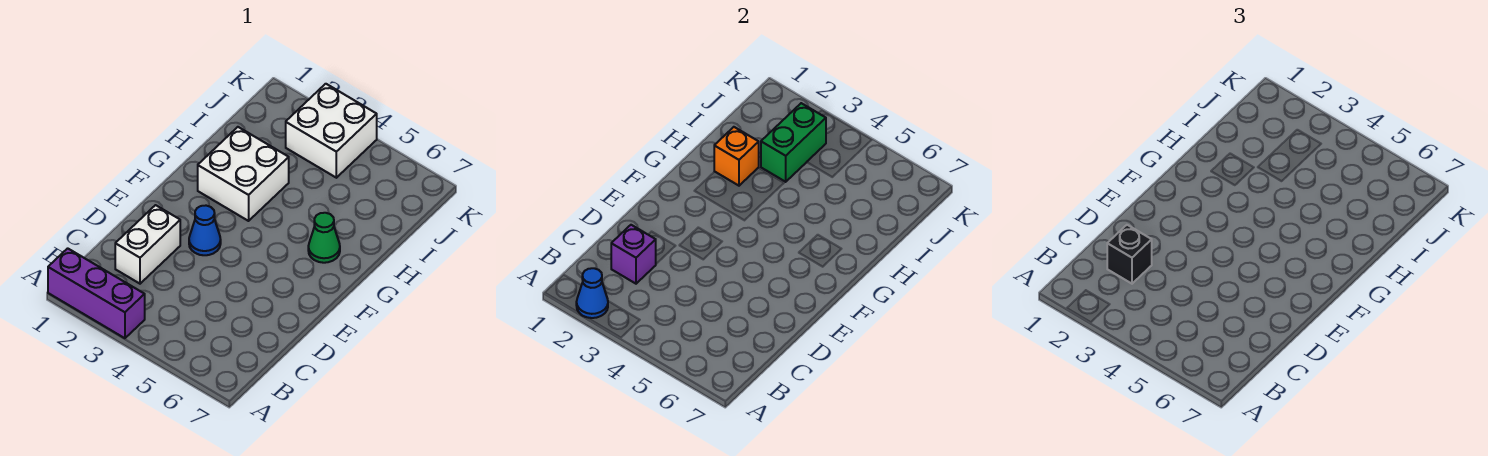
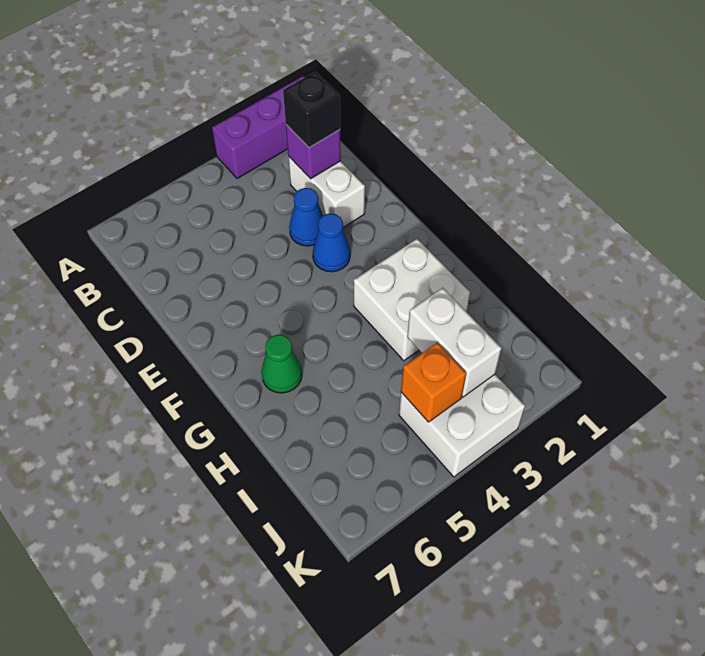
blue 1x1 cone [576,268,608,318] -> blue 1x1 cone moved to [289,188,323,246]
orange 1x1 brick [714,127,759,186] -> orange 1x1 brick moved to [401,343,466,422]
green 1x2 brick [761,103,826,182] -> white 1x2 brick [407,288,501,397]

